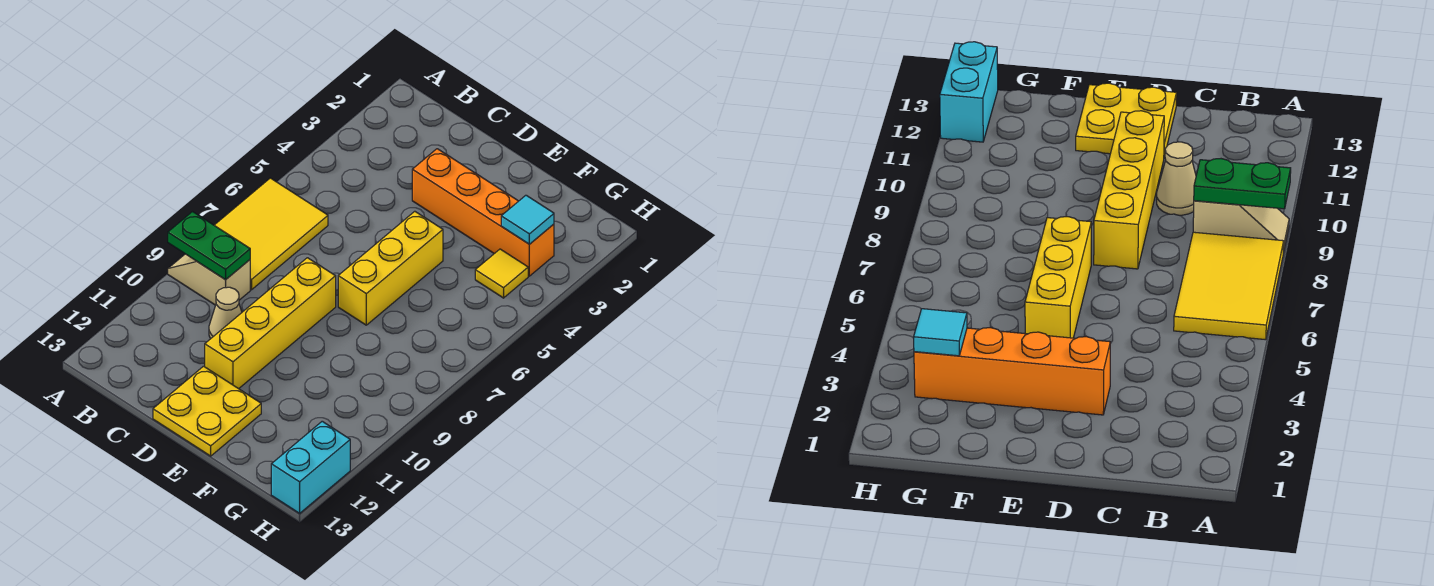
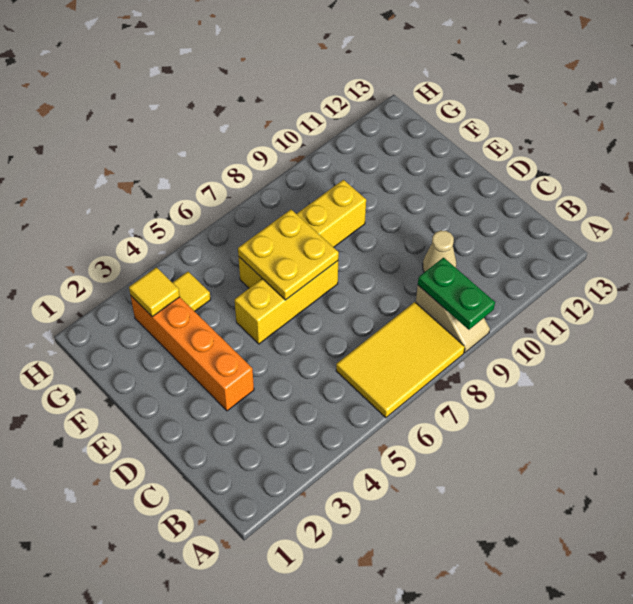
yellow 1x4 brick [205,258,336,389] -> yellow 1x4 brick moved to [239,180,366,288]
yellow 2x2 plate [153,366,261,456] -> yellow 2x2 plate moved to [238,210,339,300]
cyan 1x1 tile [501,195,554,244] -> yellow 1x1 tile [129,267,180,317]
cyan 1x2 brick [271,421,350,513] -> none

